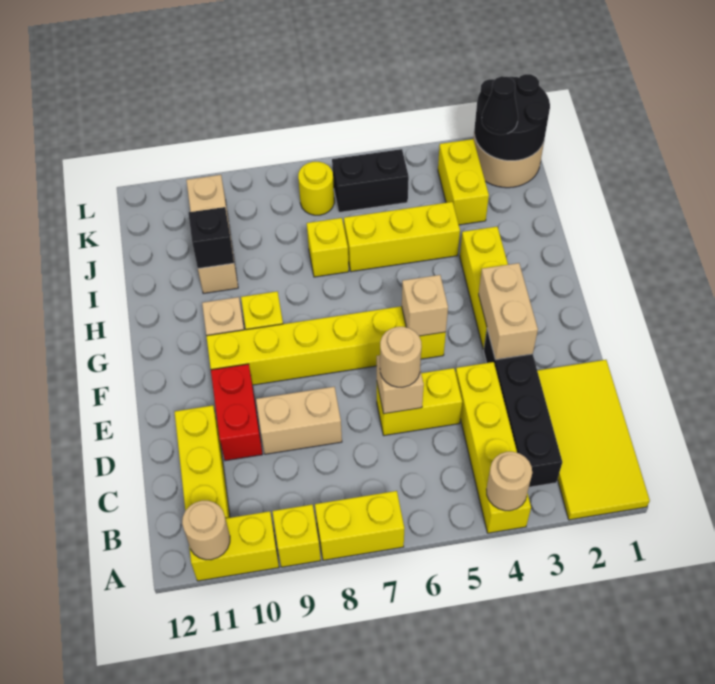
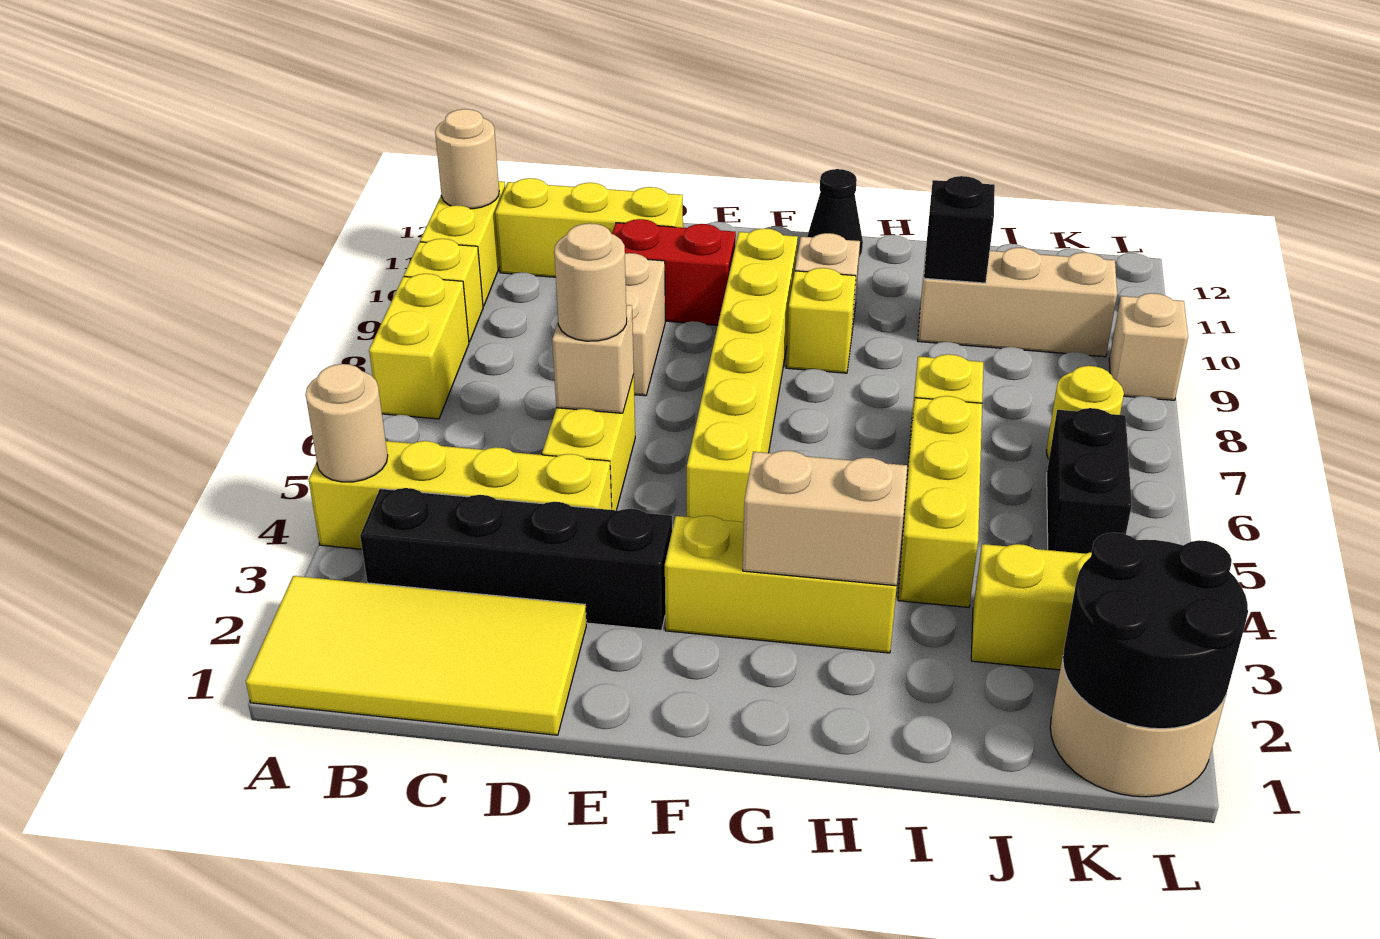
tan 1x2 brick [479,263,538,360] -> tan 1x2 brick moved to [743,451,907,586]
tan 1x1 brick [402,275,448,336] -> tan 1x1 brick moved to [1109,293,1188,400]
black 1x1 cone [482,76,518,135] -> black 1x1 cone moved to [807,169,863,257]

